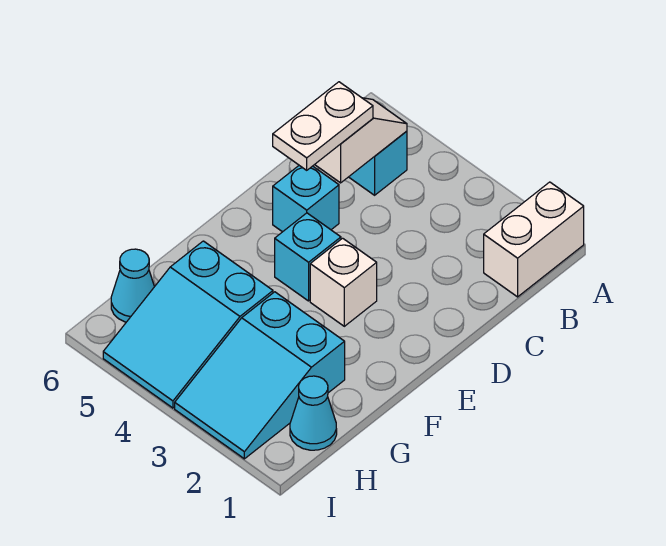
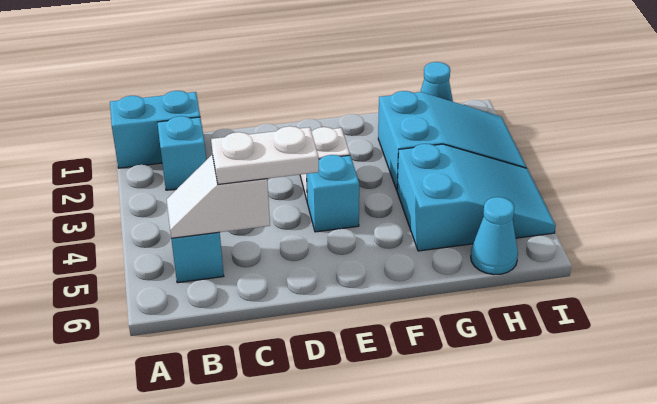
white 1x2 brick [484,182,584,297] -> cyan 1x2 brick [110,91,200,168]
cyan 1x1 brick [273,166,339,232] -> cyan 1x1 brick moved to [157,116,206,190]

